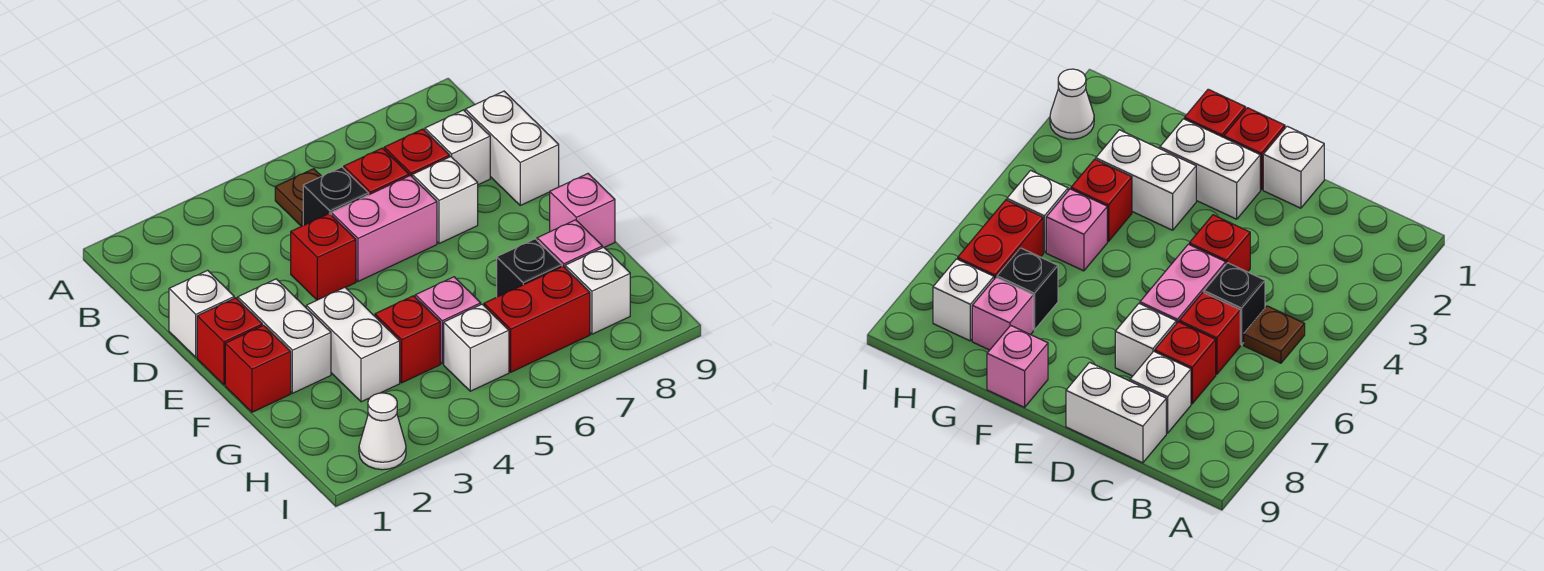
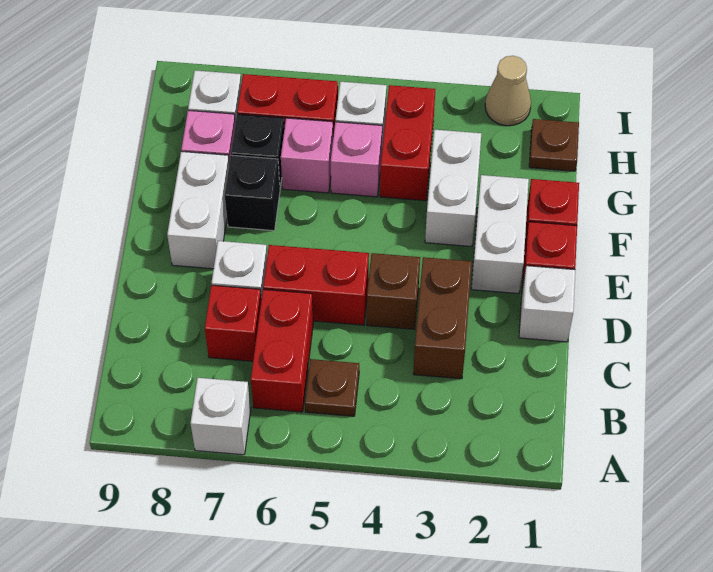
none -> brown 1x2 brick [413,257,472,379]
black 1x1 brick [303,167,369,225] -> black 1x1 brick moved to [225,155,280,231]
red 1x1 brick [344,148,409,195] -> red 1x2 brick [251,289,313,412]
white 1x1 brick [425,110,490,185] -> white 1x1 brick moved to [190,378,251,455]
white 1x2 brick [465,91,559,205] -> white 1x2 brick moved to [167,151,229,269]
red 1x1 brick [291,214,356,300] -> brown 1x1 brick [367,253,420,329]
pink 1x2 brick [331,176,437,281] -> red 1x2 brick [263,245,369,325]
pink 1x1 brick [550,174,615,248] -> pink 1x1 brick moved to [281,118,333,193]
red 1x1 brick [375,296,440,383] -> red 1x2 brick [380,85,435,201]
none -> brown 1x1 plate [529,119,579,171]
white 1x1 cone [359,393,406,470] -> tan 1x1 cone [485,56,531,126]

